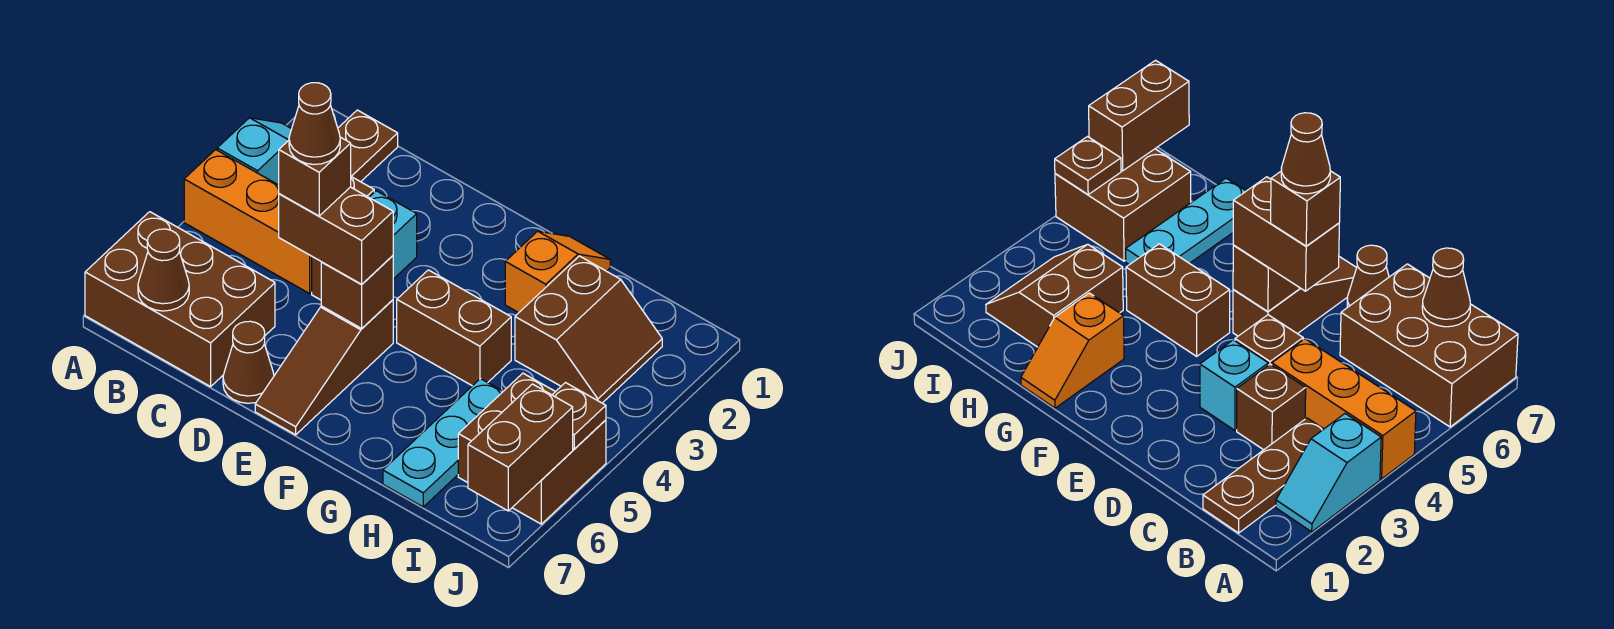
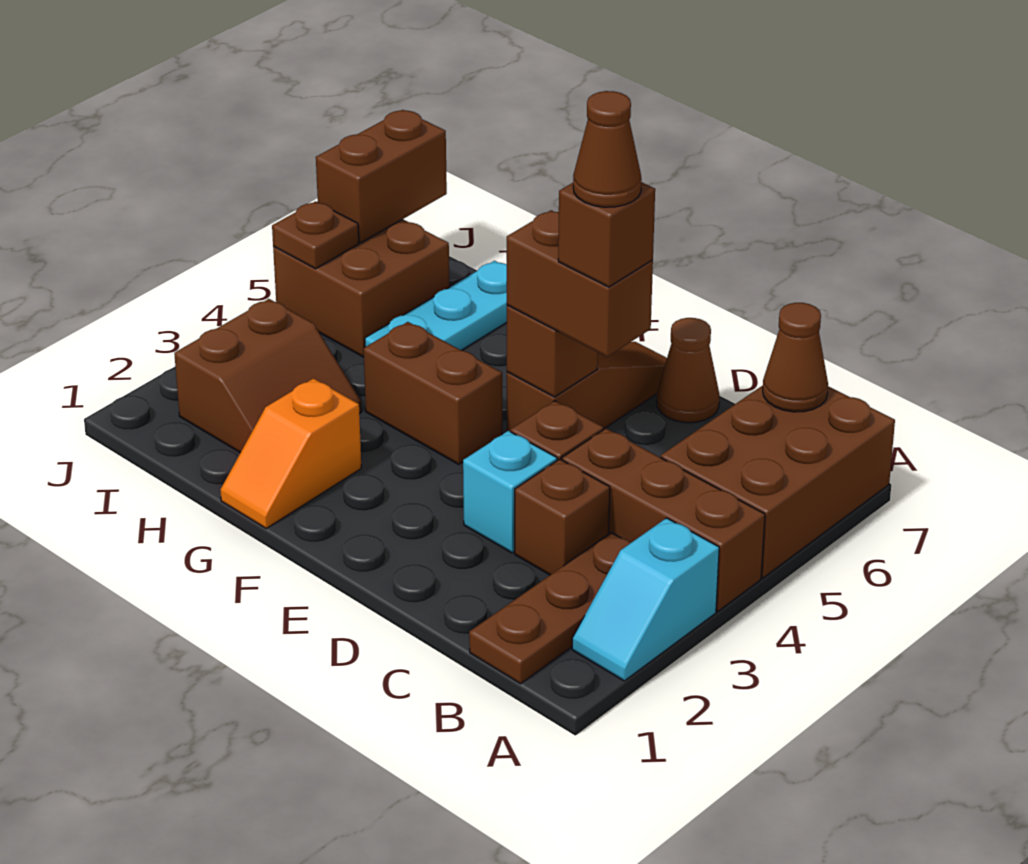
orange 1x3 brick [184,150,312,293] -> brown 1x3 brick [562,429,765,611]
brown 2x3 brick [85,212,275,387] -> brown 2x3 brick turned to [661,386,895,578]
brown 2x2 slope [515,256,662,403] -> brown 2x2 slope turned to [174,299,361,453]

